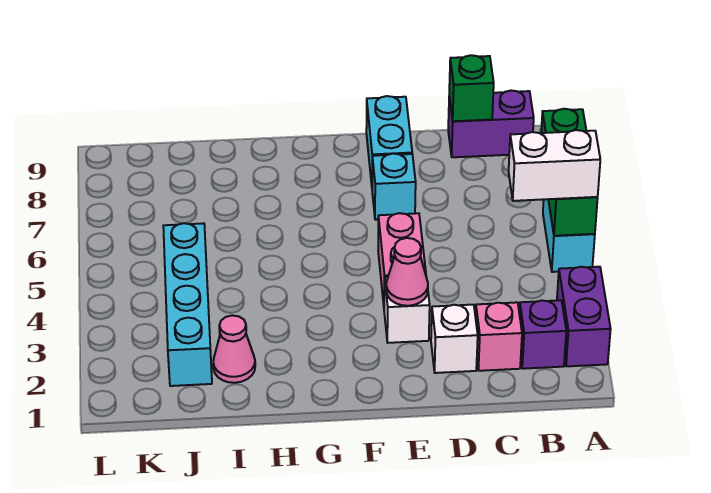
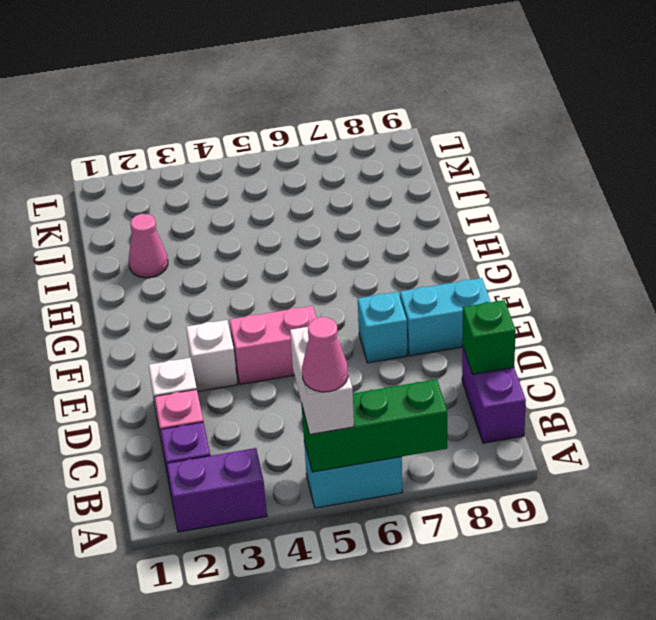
pink 1x1 cone [386,238,428,306] -> pink 1x1 cone moved to [302,317,348,392]
cyan 1x4 brick [163,223,212,386] -> none

